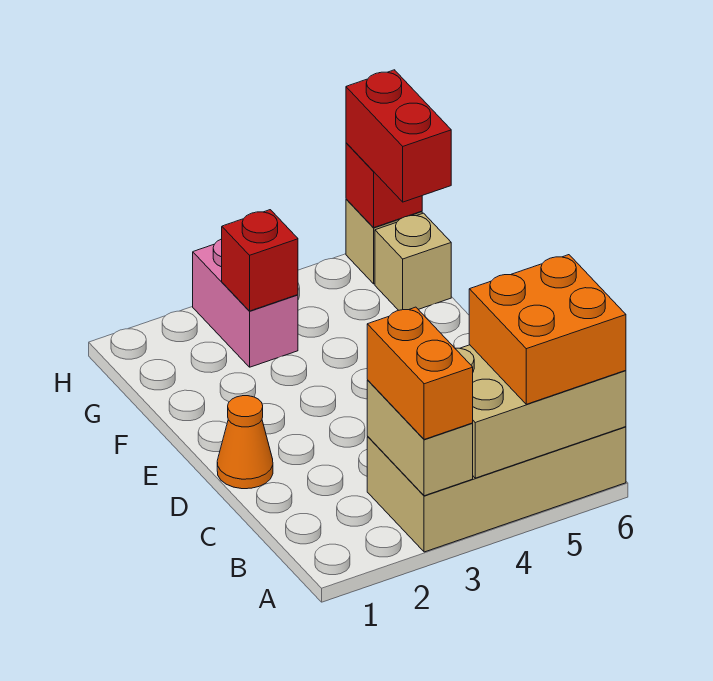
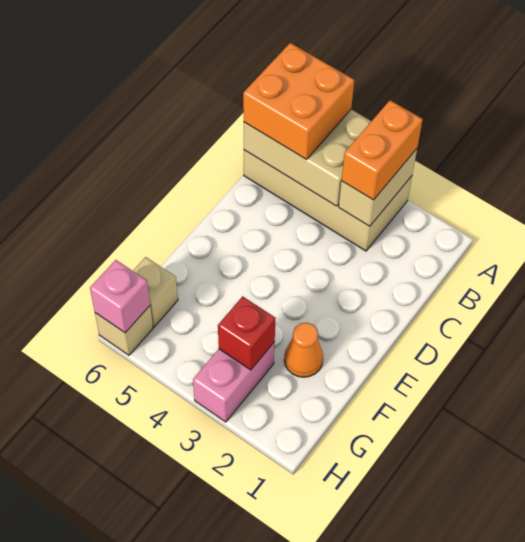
orange 1x1 cone [217,396,273,489] -> orange 1x1 cone moved to [284,322,323,377]
red 1x2 brick [346,70,451,202] -> none
red 1x1 brick [346,143,422,227] -> pink 1x1 brick [90,260,150,333]

